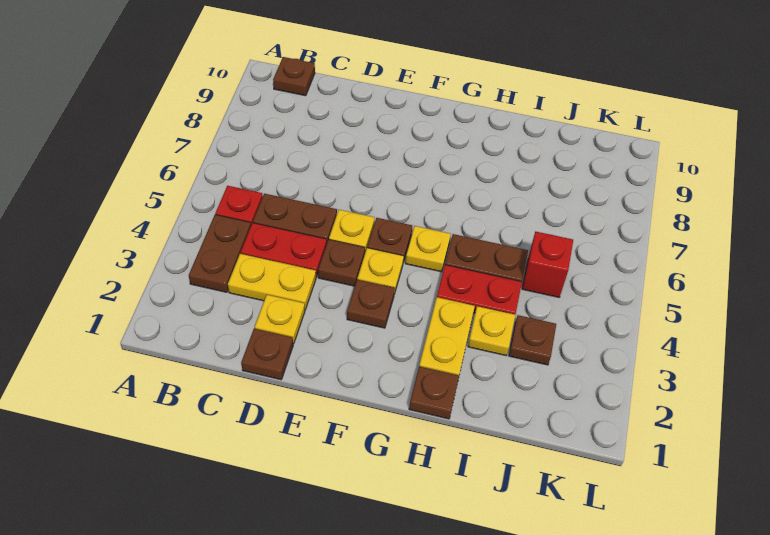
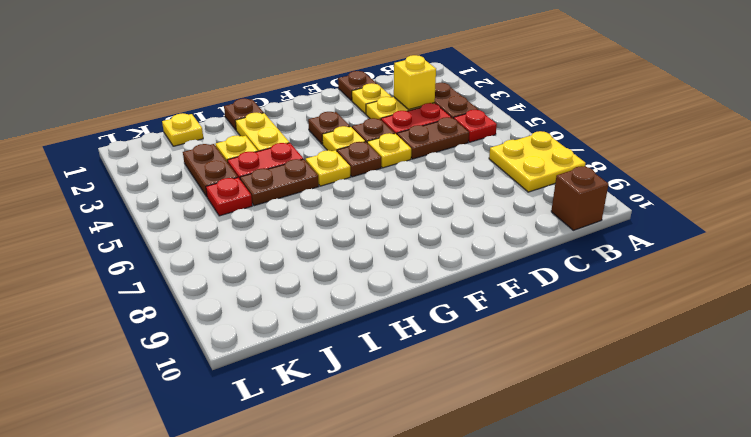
none -> yellow 2x2 plate [489,131,586,192]
brown 1x1 plate [273,57,315,96] -> brown 1x1 brick [551,166,609,230]
none -> yellow 1x1 brick [394,55,436,110]
none -> yellow 1x1 plate [162,113,203,146]
brown 1x1 plate [509,315,556,365] -> brown 1x2 plate [183,144,238,197]
red 1x1 brick [522,232,573,297] -> red 1x1 plate [206,178,252,216]

